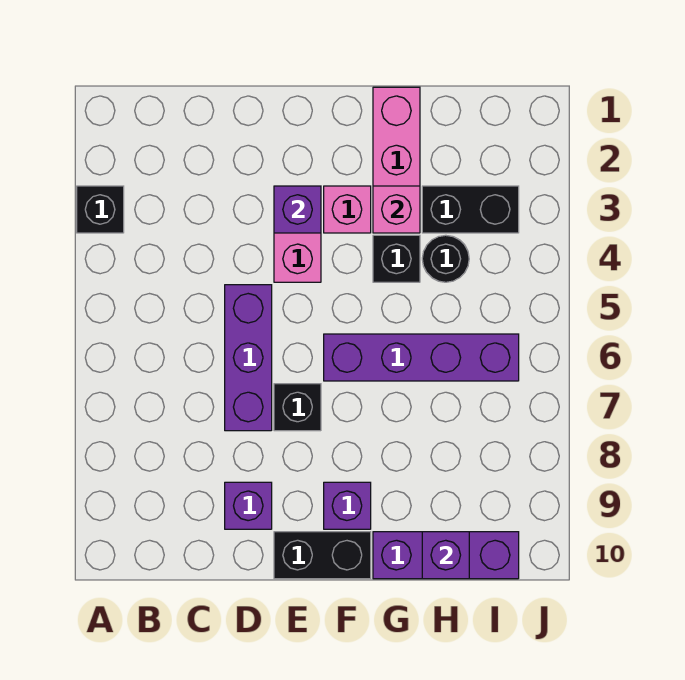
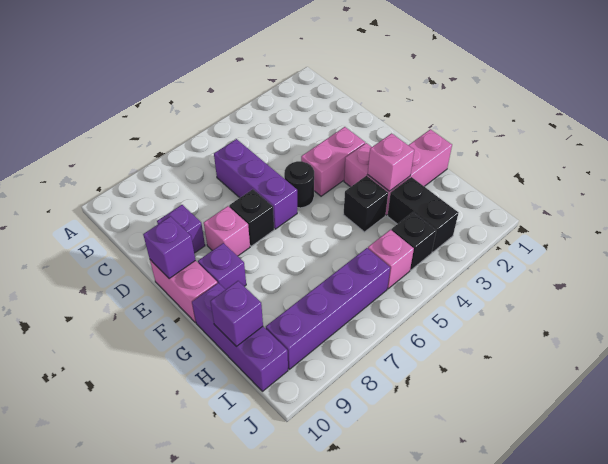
black 1x1 brick [77,186,124,233] -> black 1x1 brick moved to [391,212,437,270]
purple 1x3 brick [225,285,272,431] -> purple 1x3 brick turned to [214,139,297,229]
purple 1x1 brick [274,186,321,233] -> purple 1x1 brick moved to [143,216,195,279]
none -> pink 1x1 brick [204,206,250,256]
black 1x2 brick [274,532,371,579] -> pink 1x2 brick [150,260,217,322]
purple 1x4 brick [324,334,519,381] -> purple 1x4 brick turned to [266,248,390,369]
black 1x1 round brick [422,235,469,282] -> black 1x1 round brick moved to [284,161,314,208]
none -> pink 1x1 brick [368,230,414,289]

